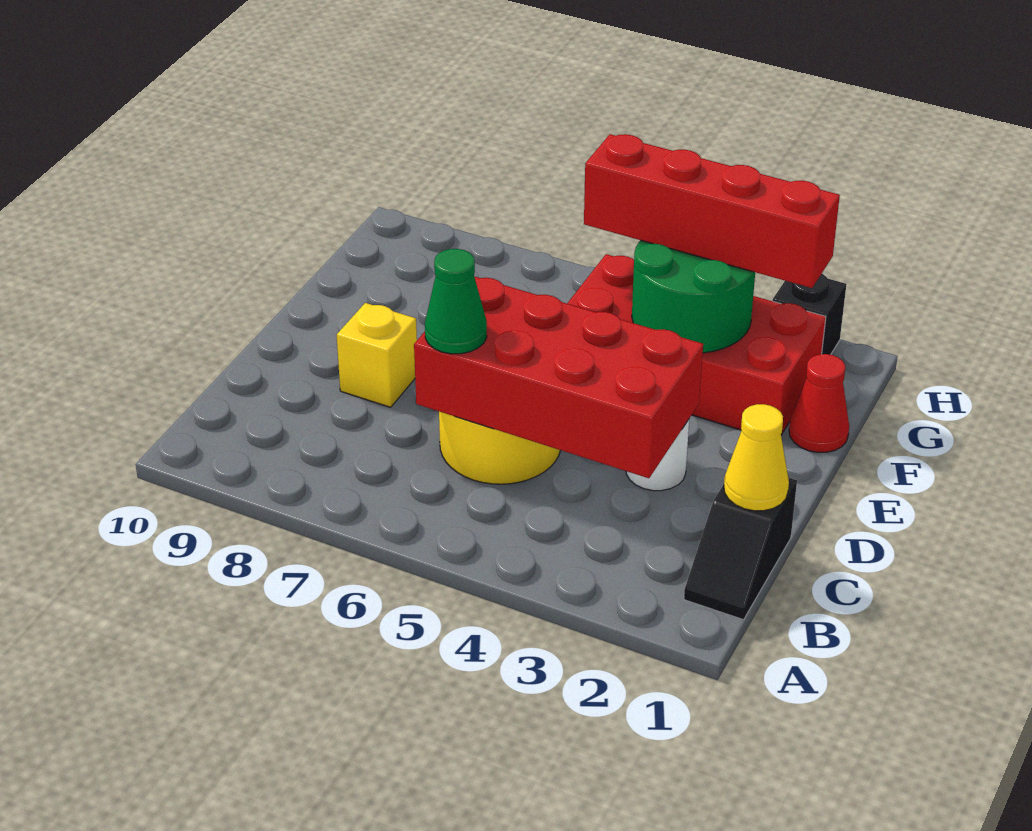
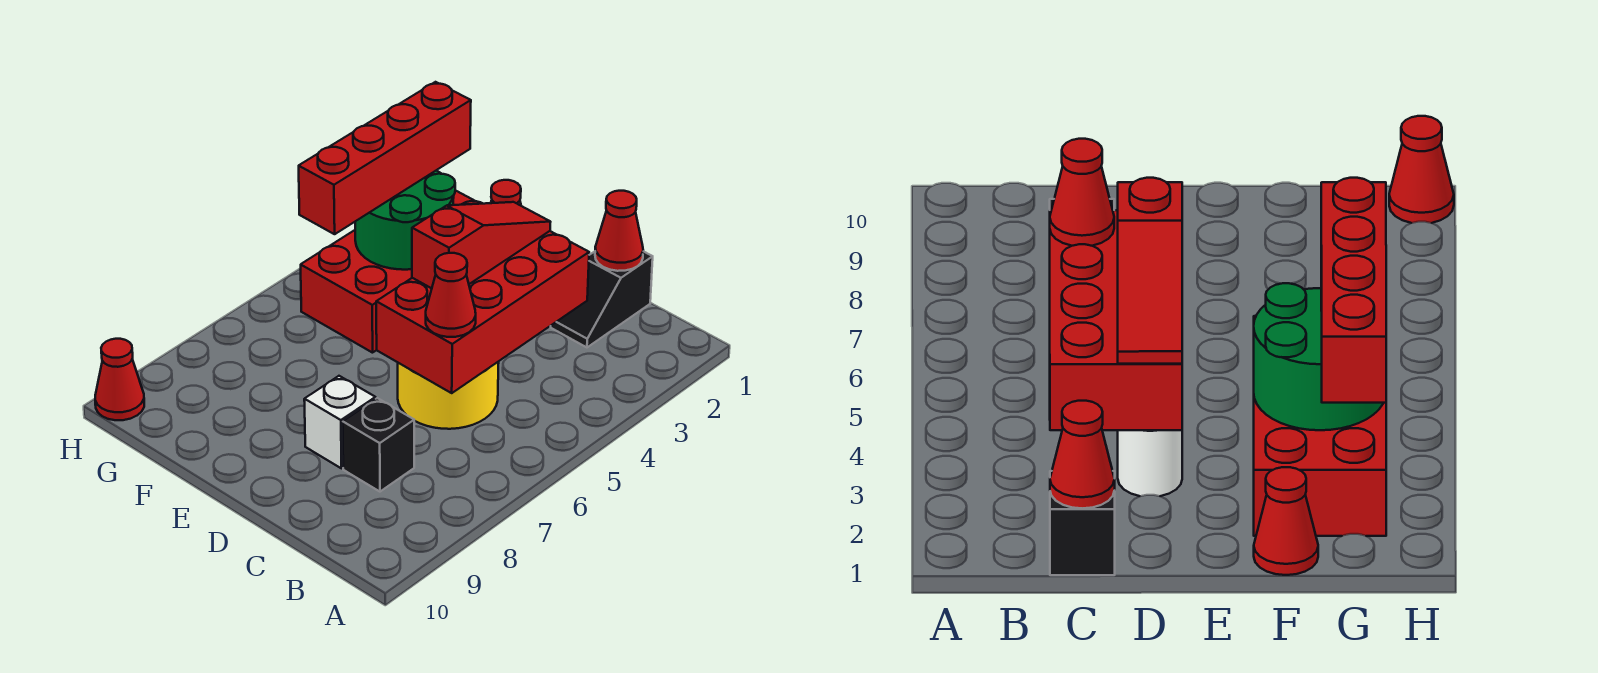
black 1x2 slope [684,478,797,620] -> black 1x2 slope turned to [551,251,653,347]
yellow 1x1 cone [724,404,789,511] -> red 1x1 cone [595,191,643,271]
green 1x1 cone [425,249,487,354] -> red 1x1 cone [426,253,476,337]
none -> red 1x3 slope [412,202,550,288]
yellow 1x1 brick [337,303,417,407] -> white 1x1 brick [304,376,376,468]
black 1x1 brick [772,274,846,355] -> black 1x1 brick moved to [343,398,414,492]
none -> red 1x1 cone [95,339,144,420]

